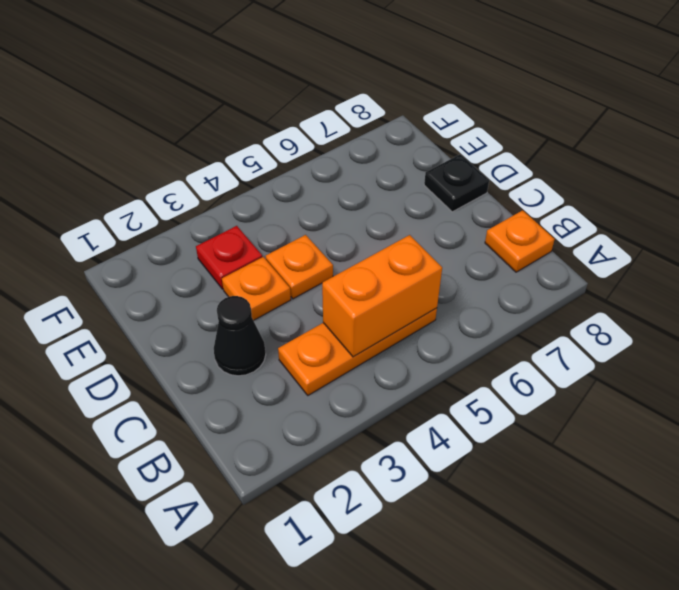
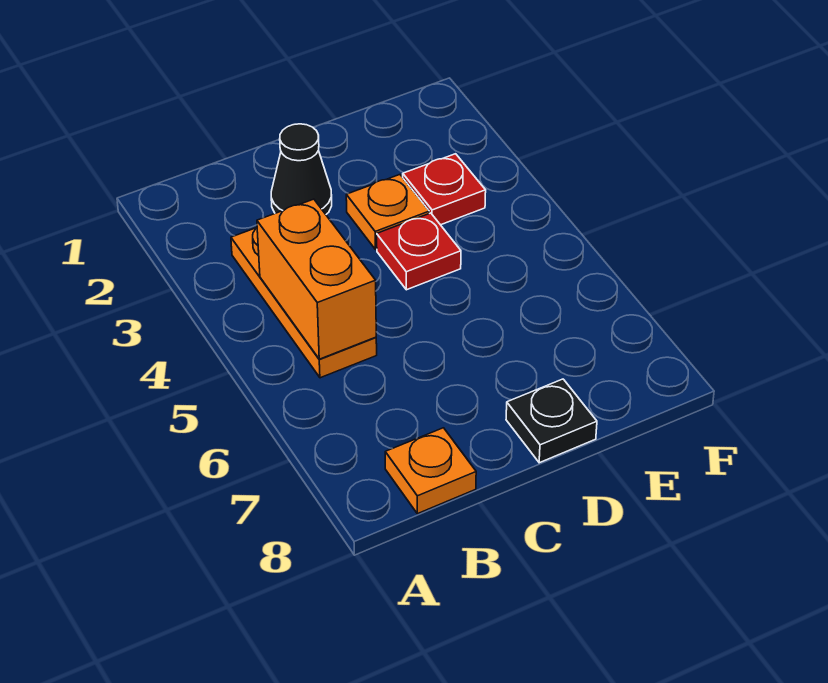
orange 1x1 plate [266,235,333,299] -> red 1x1 plate [377,213,461,290]

